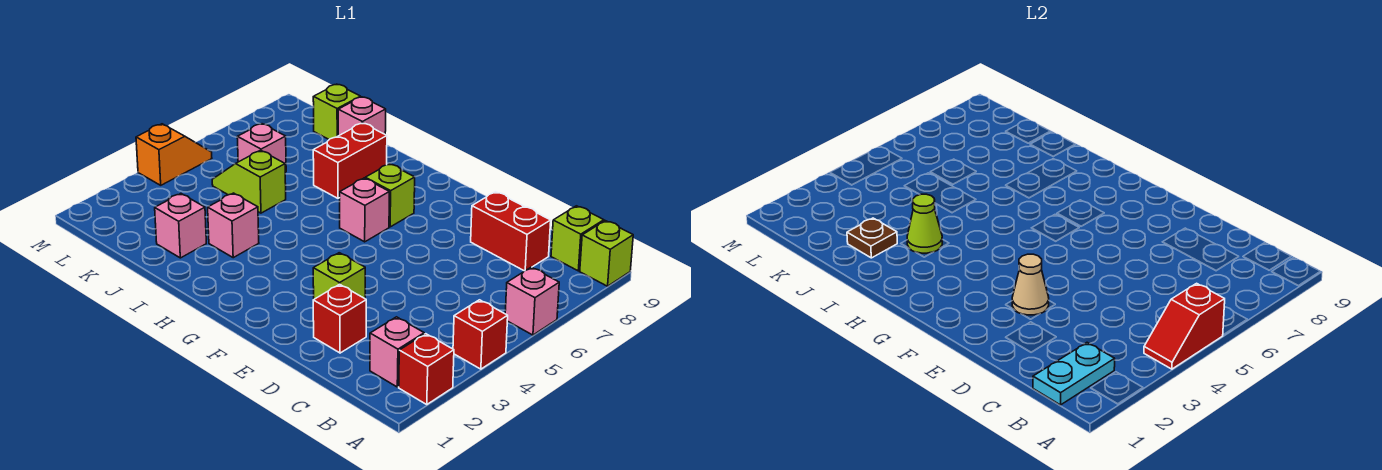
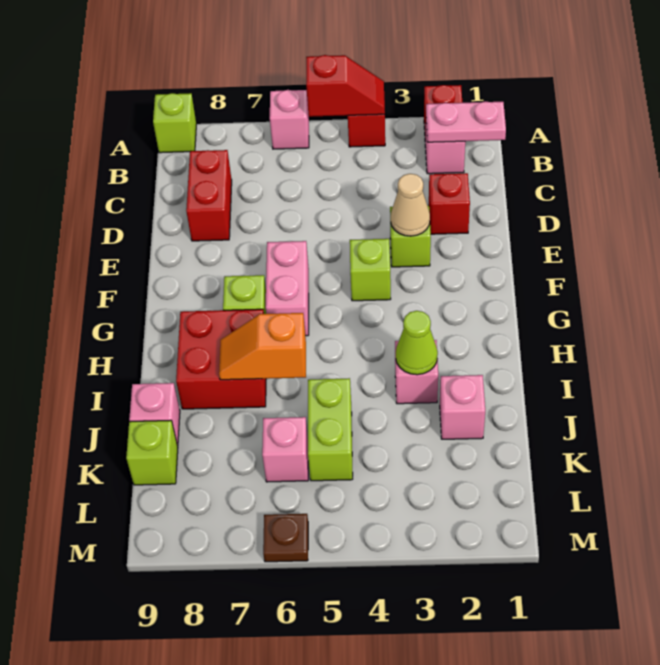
cyan 1x2 plate [1033,343,1115,405] -> pink 1x2 plate [426,101,506,142]
lime 1x1 brick [551,206,604,271] -> lime 1x1 brick moved to [350,239,391,301]
pink 1x1 brick [340,178,389,242] -> pink 1x2 brick [266,241,309,336]
red 1x2 brick [313,123,387,198] -> red 2x2 brick [176,309,266,409]
brown 1x1 plate [847,218,897,258] -> brown 1x1 plate moved to [263,514,308,562]
lime 1x2 slope [212,150,286,213] -> lime 1x2 brick [308,378,353,481]
orange 1x2 slope [136,124,212,185] -> orange 1x2 slope moved to [219,313,306,380]

